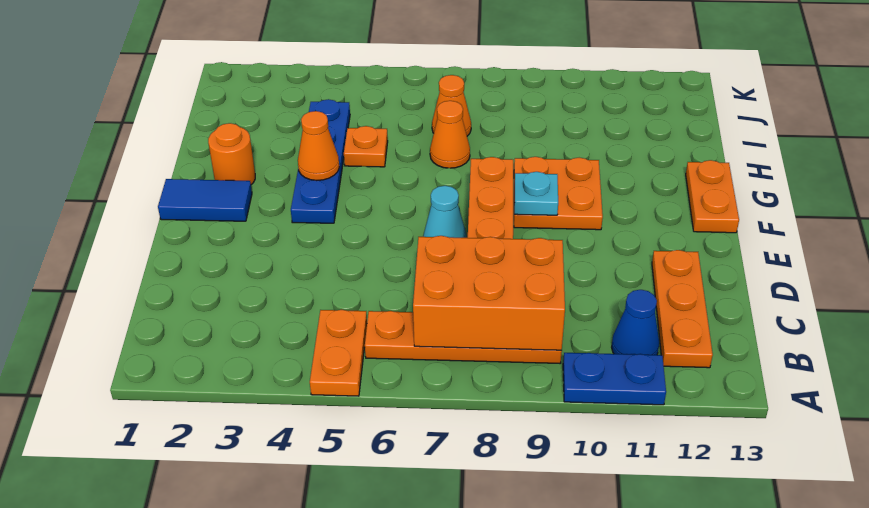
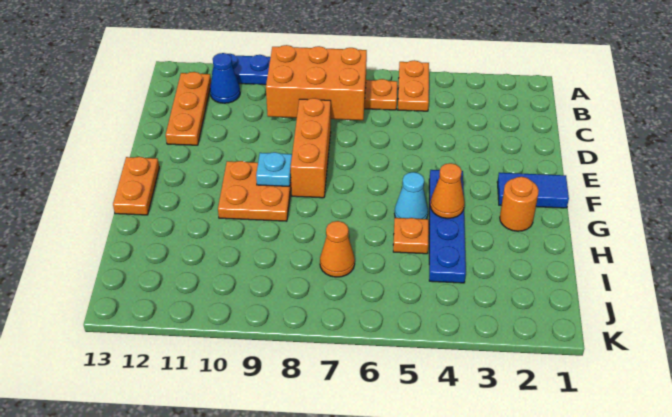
cyan 1x1 cone [423,186,467,238] -> cyan 1x1 cone moved to [394,172,428,219]
orange 1x1 cone [430,101,470,168] -> none

